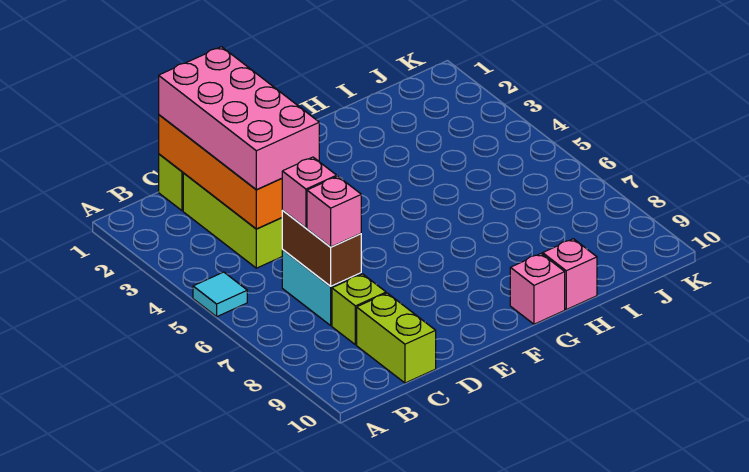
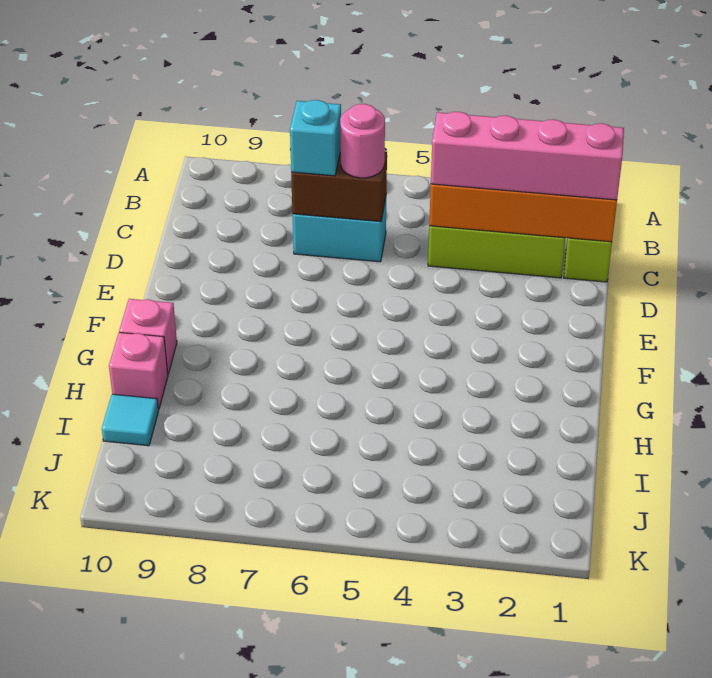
cyan 1x1 tile [193,272,247,317] -> cyan 1x1 tile moved to [102,394,159,446]
pink 2x4 brick [159,47,319,190] -> pink 1x4 brick [431,112,624,200]
pink 1x1 brick [282,157,337,228] -> pink 1x1 round brick [340,104,385,178]
pink 1x1 brick [307,176,361,247] -> cyan 1x1 brick [290,100,341,176]
lime 1x1 brick [332,274,386,345] -> none
lime 1x2 brick [357,293,436,383] -> none

